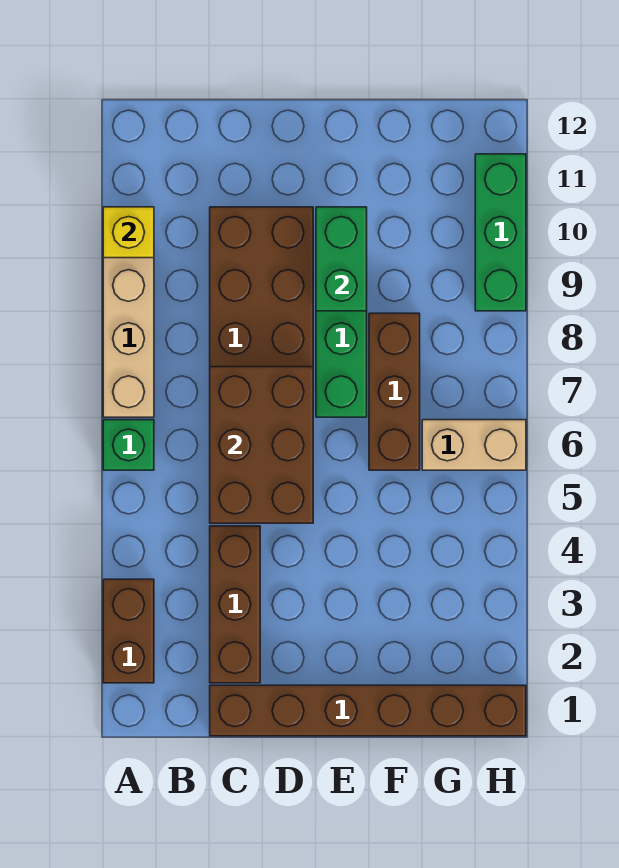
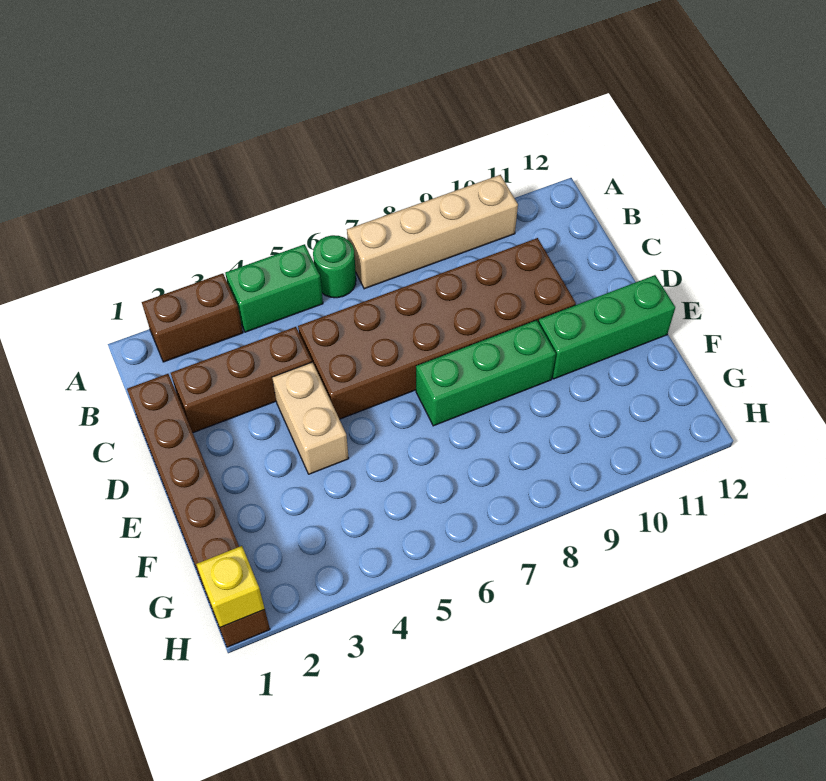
green 1x1 brick [103,420,154,470] -> green 1x1 round brick [313,235,356,298]
yellow 1x1 brick [103,207,154,258] -> yellow 1x1 brick moved to [196,546,265,627]
brown 2x3 brick [210,367,313,523] -> none
green 1x2 brick [316,207,367,311] -> green 1x2 brick moved to [225,244,323,332]
brown 1x3 brick [369,313,420,470] -> none
tan 1x2 brick [422,420,526,470] -> tan 1x2 brick moved to [272,362,349,474]
green 1x3 brick [475,154,526,311] -> green 1x3 brick moved to [538,275,675,379]

